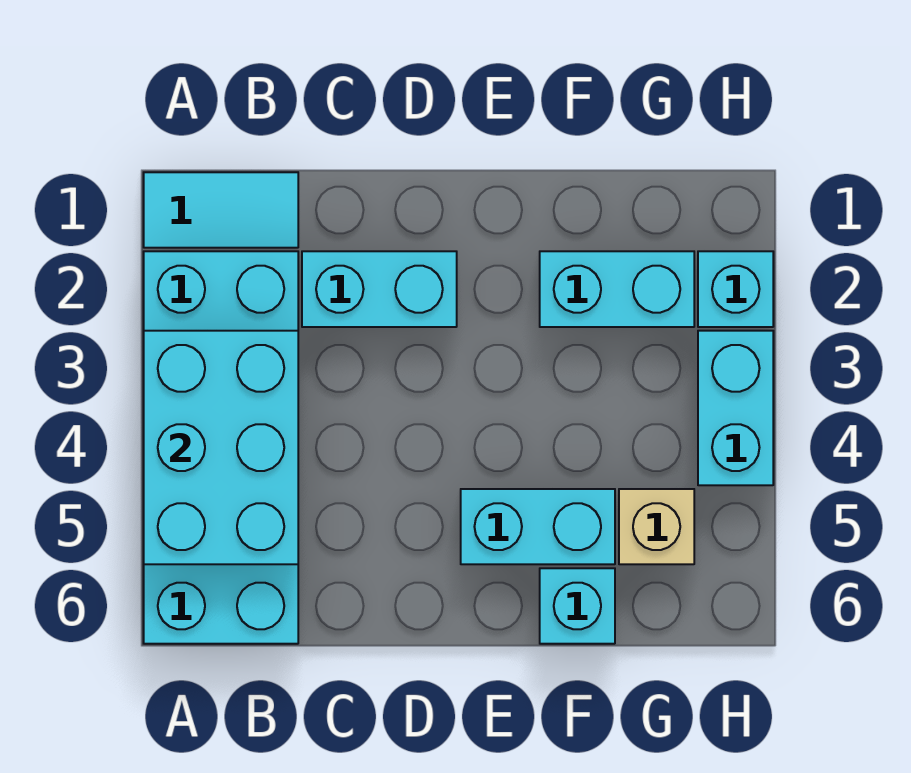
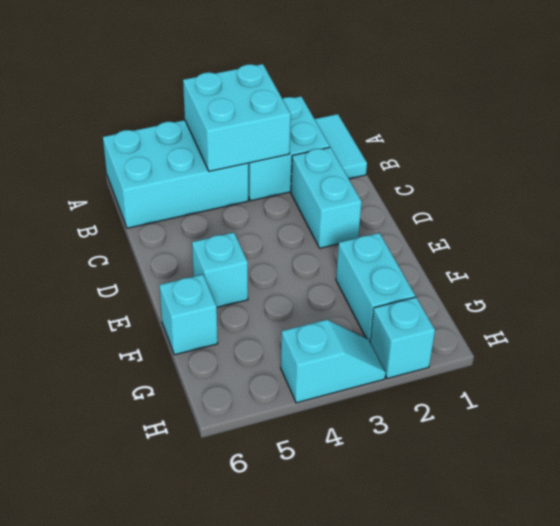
cyan 2x3 brick [144,331,298,564] -> cyan 2x2 brick [183,64,291,171]
cyan 1x2 brick [461,489,615,564] -> cyan 1x1 brick [192,232,248,307]
tan 1x1 brick [619,489,694,564] -> none
cyan 1x2 brick [698,331,773,485] -> cyan 1x2 slope [281,320,386,403]

